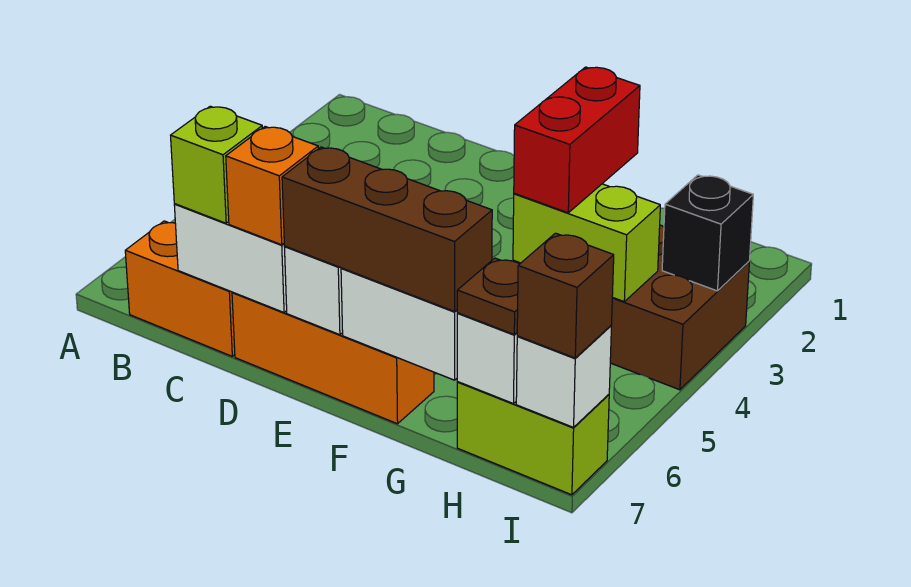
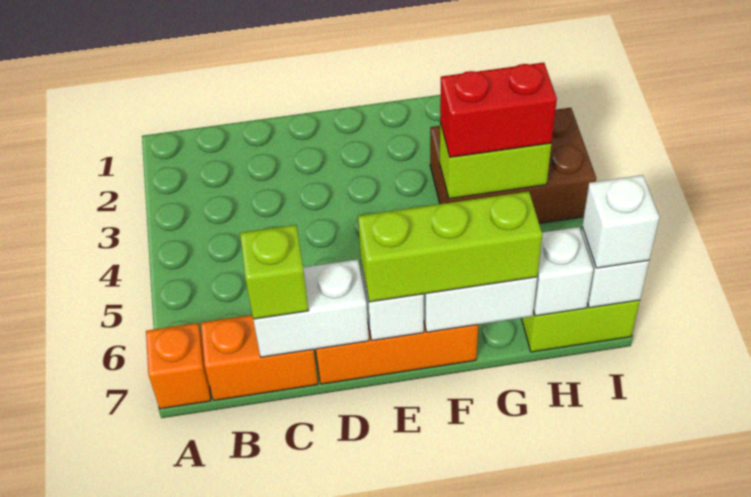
orange 1x1 brick [226,127,318,245] -> orange 1x1 brick moved to [146,323,211,409]
brown 1x3 brick [282,147,492,311] -> lime 1x3 brick [358,191,542,302]
red 1x2 brick [514,67,640,213] -> red 1x2 brick turned to [440,63,557,157]
brown 1x1 plate [457,258,520,334] -> none
black 1x1 brick [662,175,753,291] -> none
brown 1x1 brick [517,233,614,358] -> white 1x1 brick [582,175,659,268]

